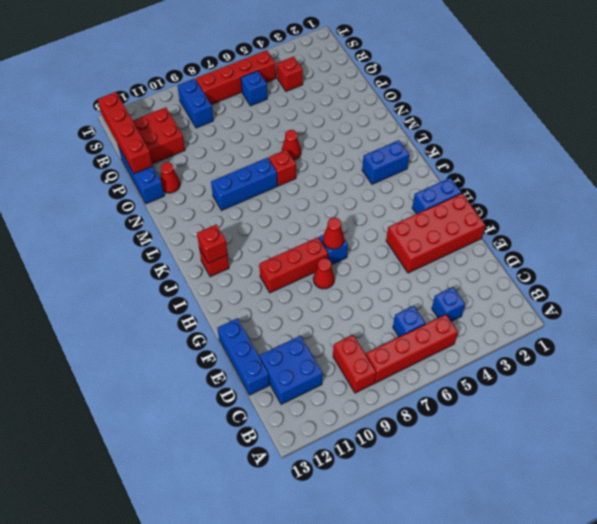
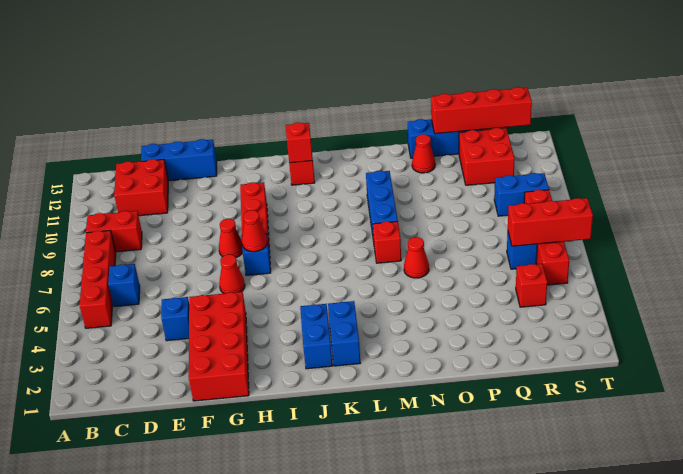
blue 1x1 brick [432,287,465,321] -> blue 1x1 brick moved to [161,297,189,341]
blue 2x2 brick [259,336,323,404] -> red 2x2 brick [114,159,168,216]
none -> red 1x1 cone [219,254,245,294]
blue 1x2 brick [412,178,461,214] -> blue 1x2 brick moved to [300,304,332,369]
none -> red 1x3 brick [508,198,593,246]

